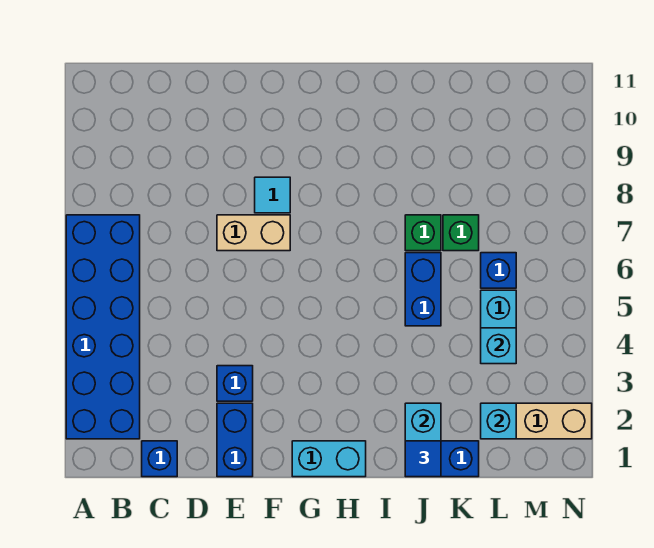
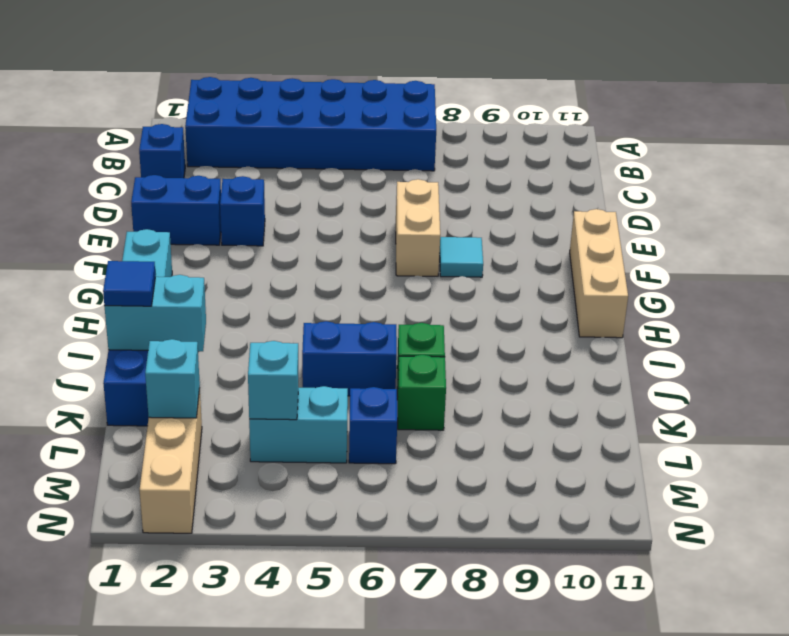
none -> tan 1x3 brick [570,209,628,338]

